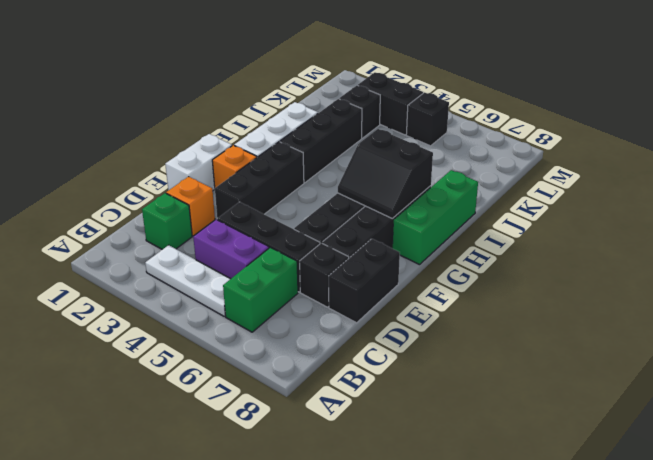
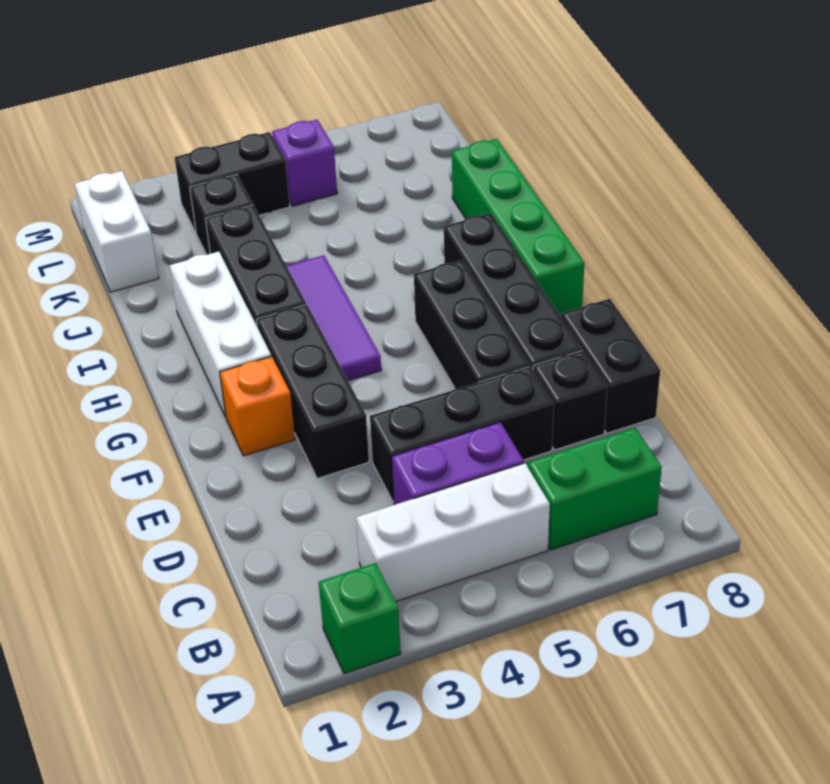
white 1x3 plate [145,245,230,316] -> white 1x3 brick [356,463,550,602]
green 1x2 brick [223,247,298,332] -> green 1x2 brick turned to [528,428,662,550]
green 1x1 brick [142,193,192,250] -> green 1x1 brick moved to [319,563,401,673]
orange 1x1 brick [166,177,215,236] -> none
white 1x2 brick [165,134,232,190] -> white 1x2 brick moved to [75,171,159,292]
none -> purple 1x3 tile [287,255,381,381]
black 2x2 slope [338,129,433,219] -> none
green 1x3 brick [393,170,478,265] -> green 1x4 brick [452,139,584,316]
black 1x1 brick [406,92,449,146] -> purple 1x1 brick [272,120,337,206]

